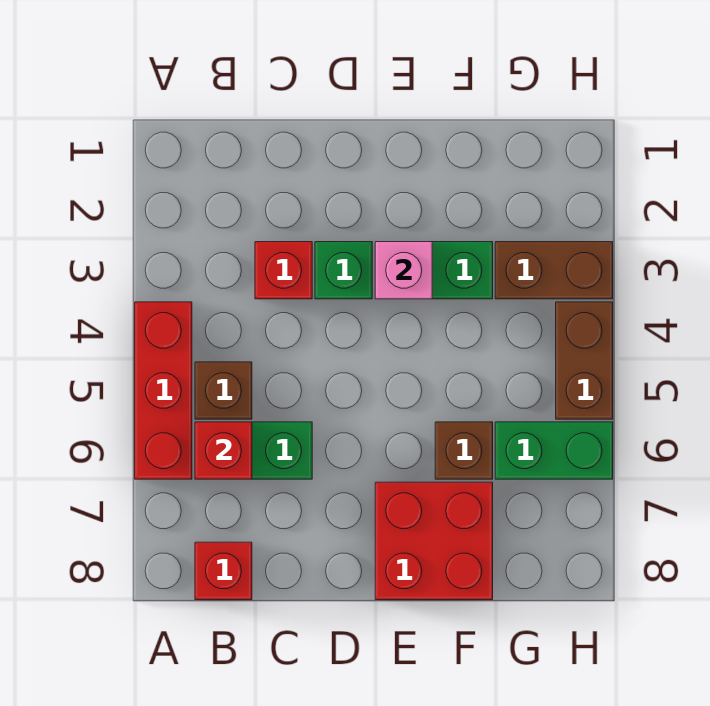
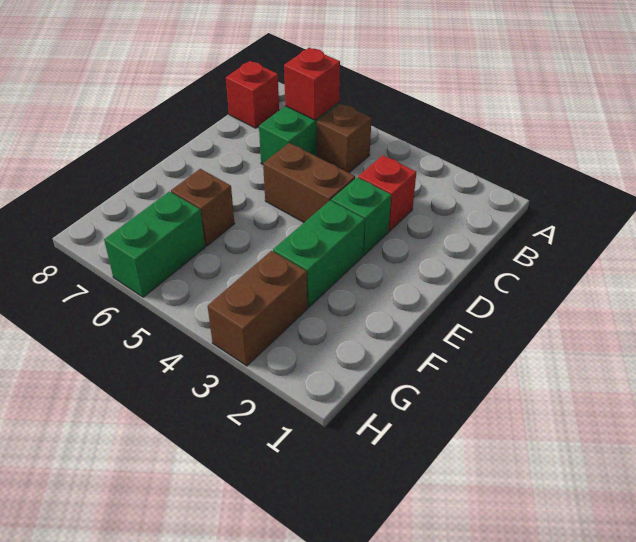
red 1x3 brick [135,302,192,479] -> none
pink 1x1 brick [375,242,432,299] -> none
red 2x2 brick [375,482,493,600] -> none
brown 1x2 brick [556,302,613,419] -> brown 1x2 brick moved to [263,143,355,222]

